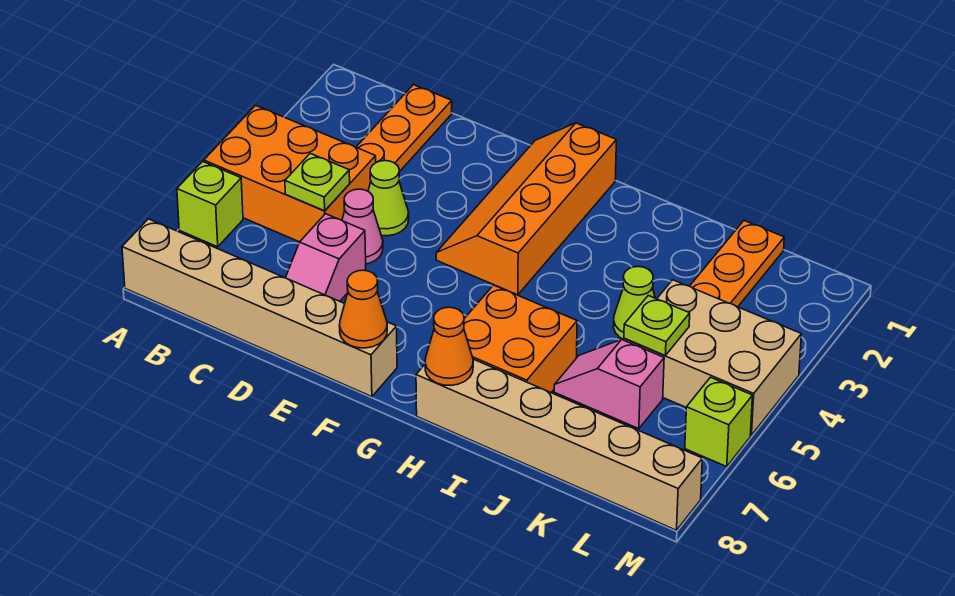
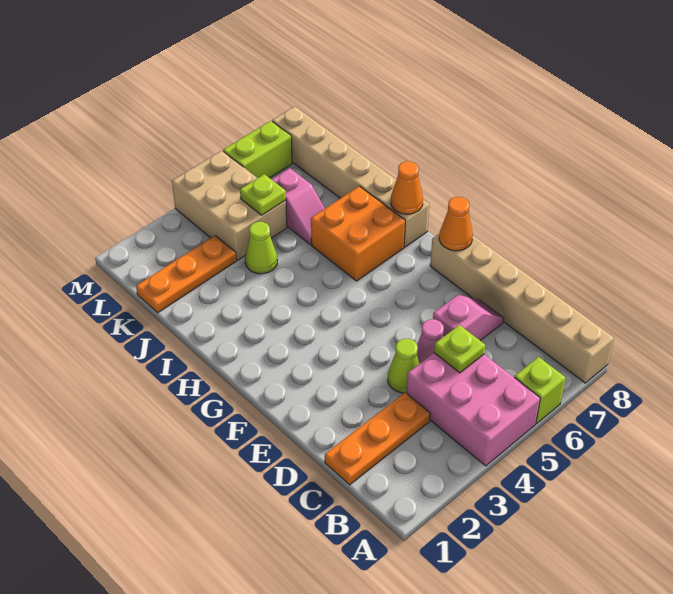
orange 2x3 brick [204,105,376,242] -> pink 2x3 brick [406,353,540,466]
orange 2x4 slope [436,123,616,295] -> none
lime 1x1 brick [685,377,753,467] -> lime 1x2 brick [223,121,292,178]

